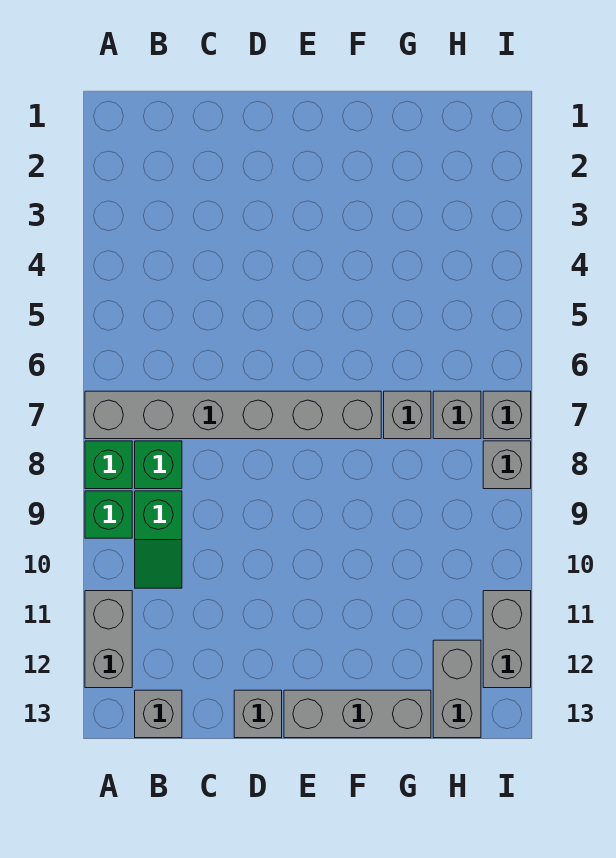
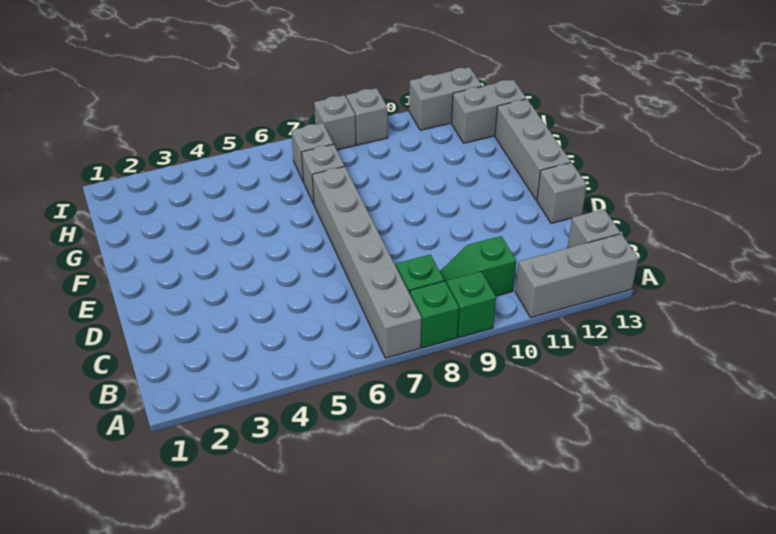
grey 1x2 brick [85,591,132,688] -> grey 1x3 brick [515,234,639,318]
green 1x2 slope [135,491,182,588] -> green 1x2 slope turned to [440,236,516,296]
grey 1x1 brick [483,391,531,439] -> grey 1x1 brick moved to [346,88,388,145]

